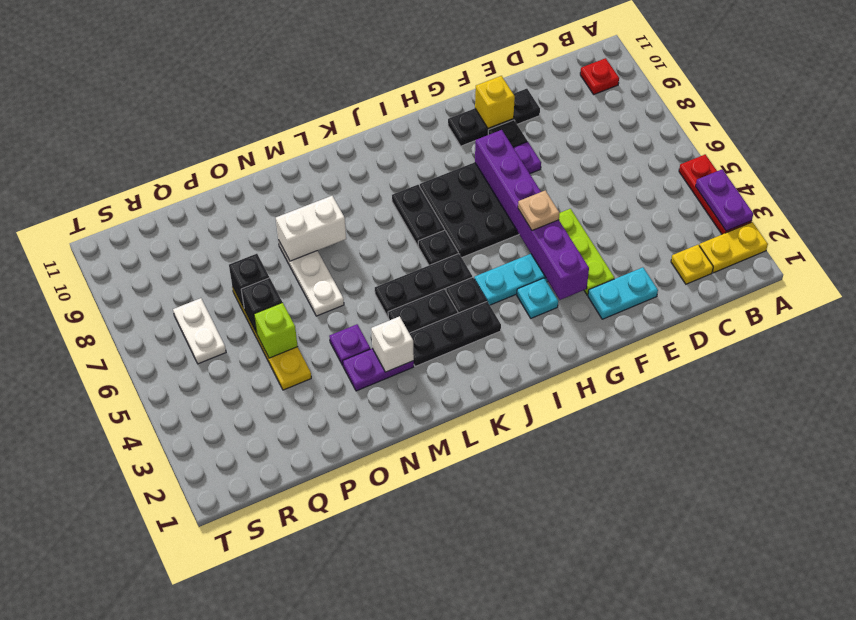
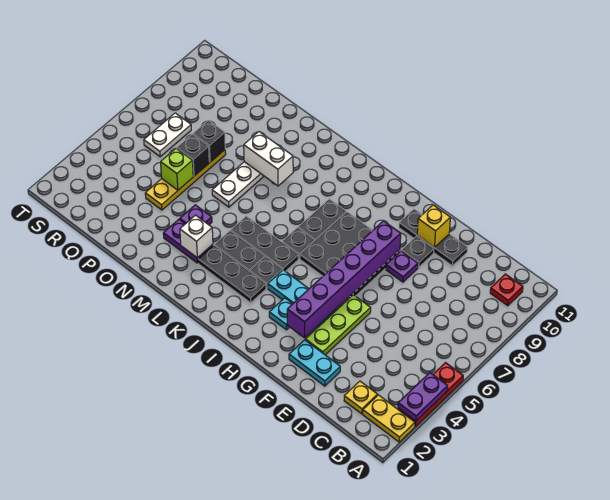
tan 1x1 plate [518,191,560,230] -> none

